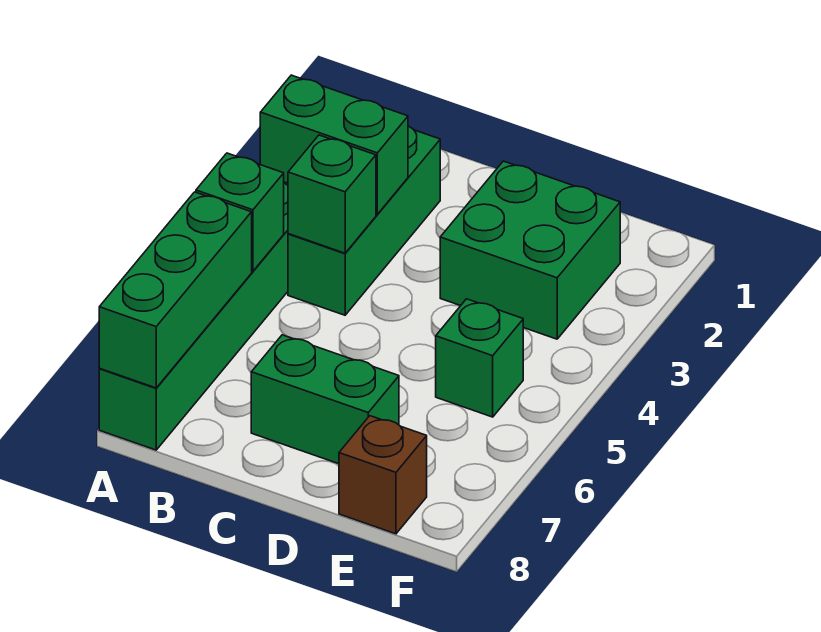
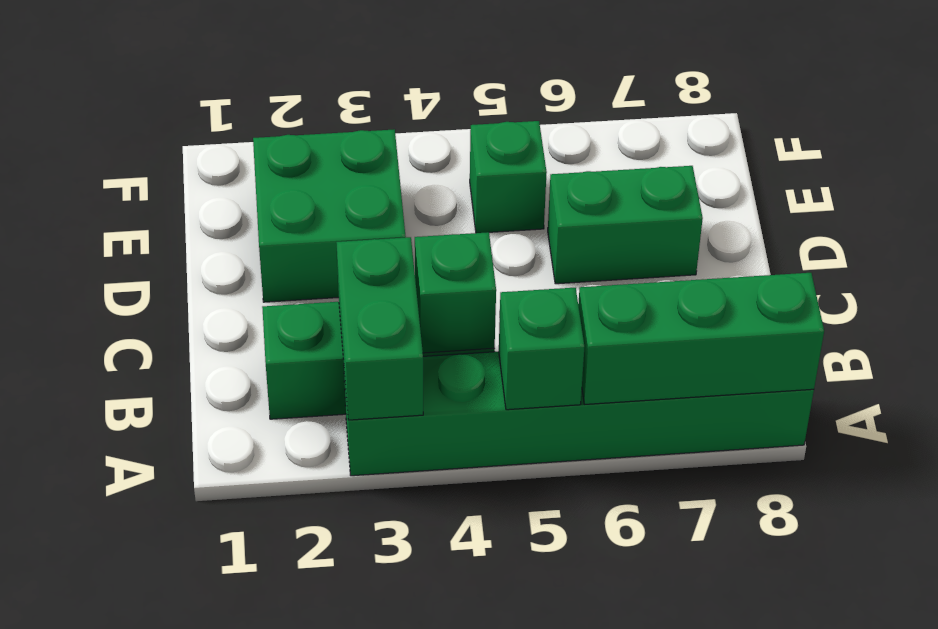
green 1x2 brick [251,335,399,464] -> green 1x2 brick turned to [548,166,703,284]
brown 1x1 brick [339,416,427,534] -> none

